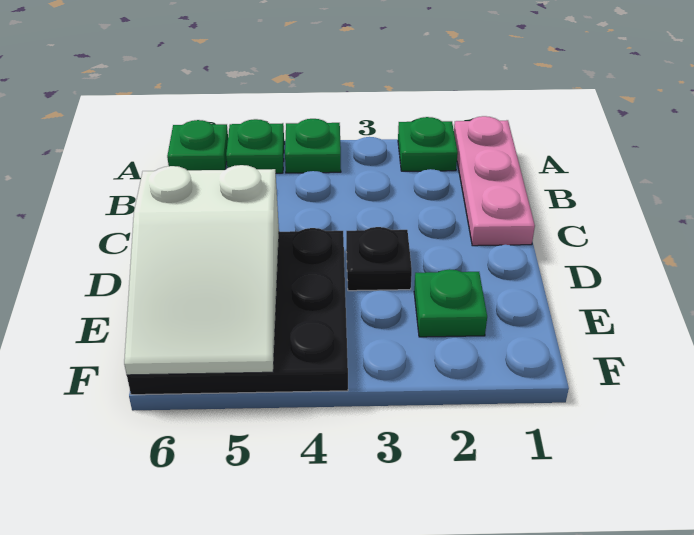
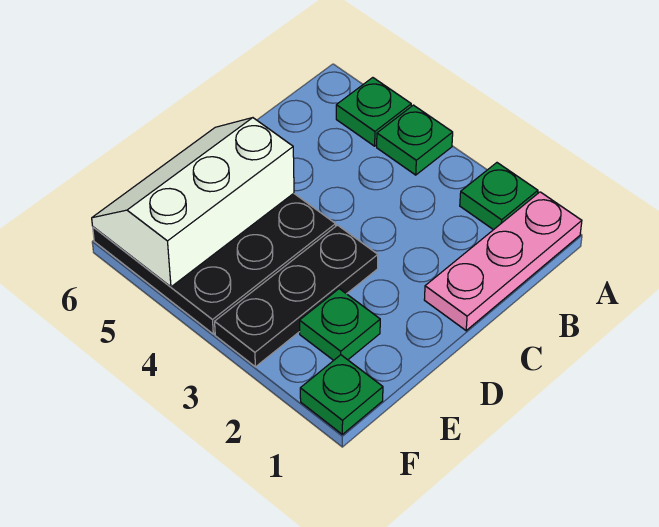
green 1x1 plate [167,120,228,170] -> green 1x1 plate moved to [300,355,383,434]
black 1x1 plate [346,227,412,291] -> black 1x3 plate [215,225,378,367]
white 2x3 slope [124,165,279,375] -> white 2x3 slope turned to [92,118,294,287]

